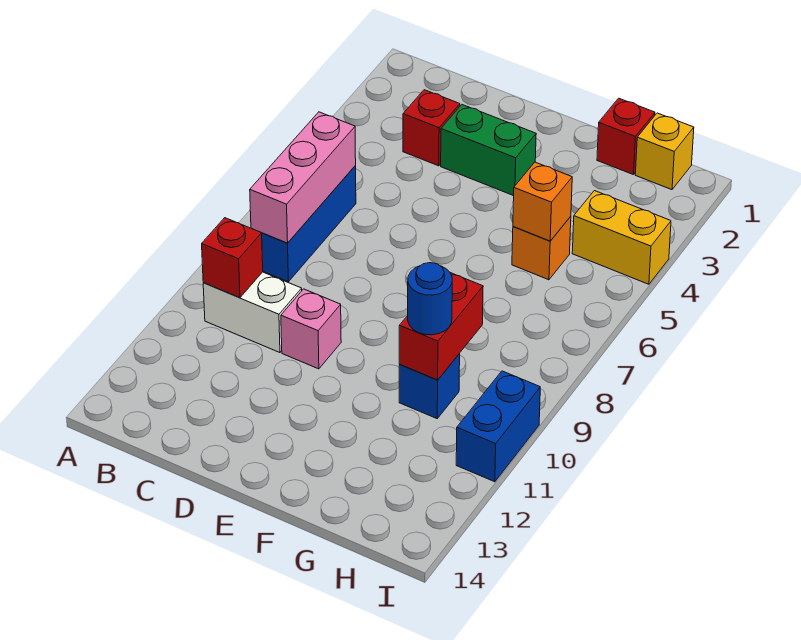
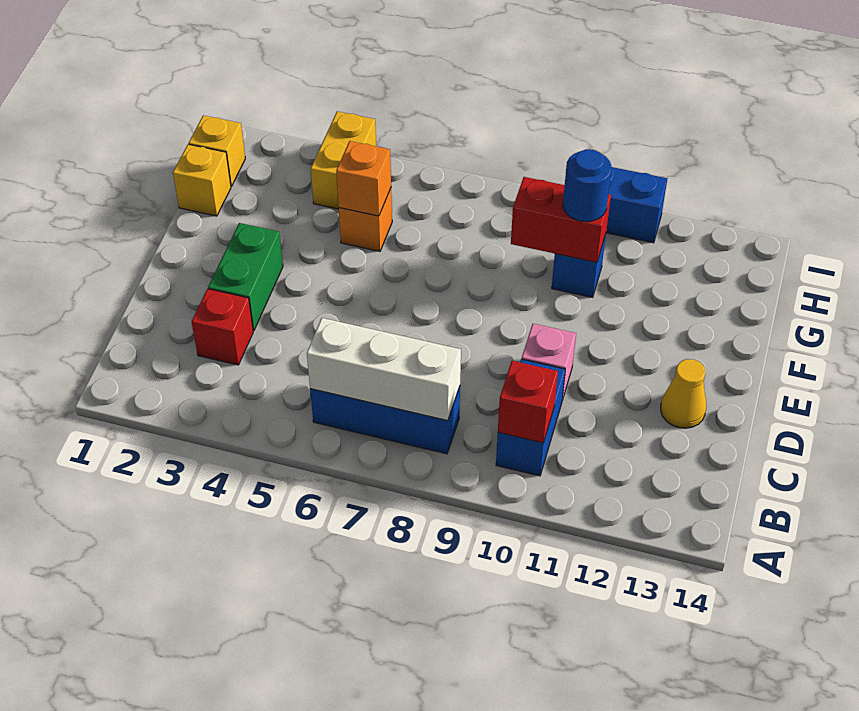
pink 1x3 brick [250,112,356,243] -> white 1x3 brick [307,318,461,421]
white 1x2 brick [203,272,302,353] -> blue 1x2 brick [496,359,565,476]
none -> yellow 1x1 cone [661,359,706,428]
red 1x1 brick [597,98,655,175] -> yellow 1x1 brick [173,144,231,216]

